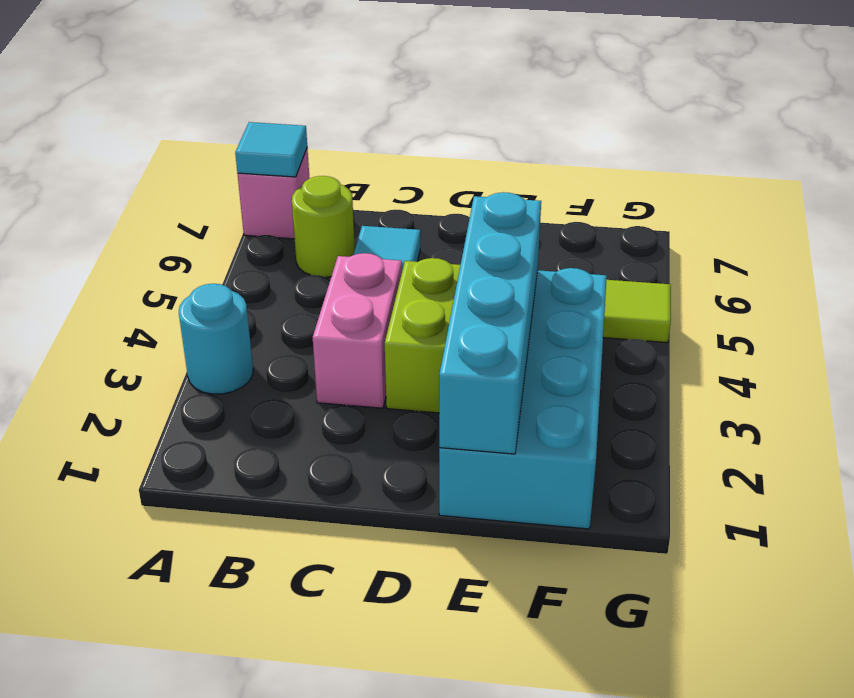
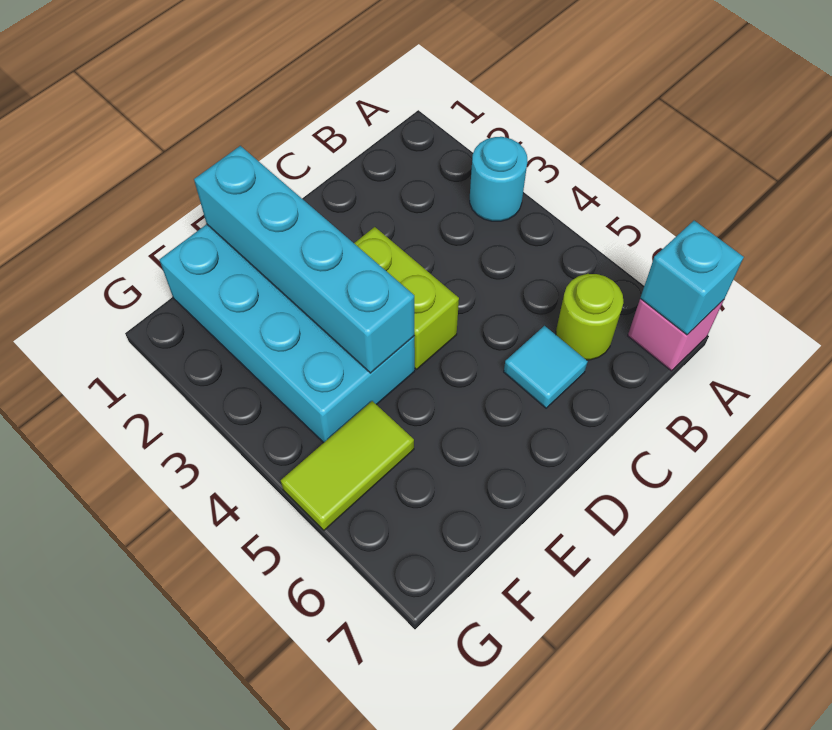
cyan 1x1 tile [235,122,307,177] -> cyan 1x1 brick [640,221,744,335]
pink 1x2 brick [313,253,402,408] -> none

